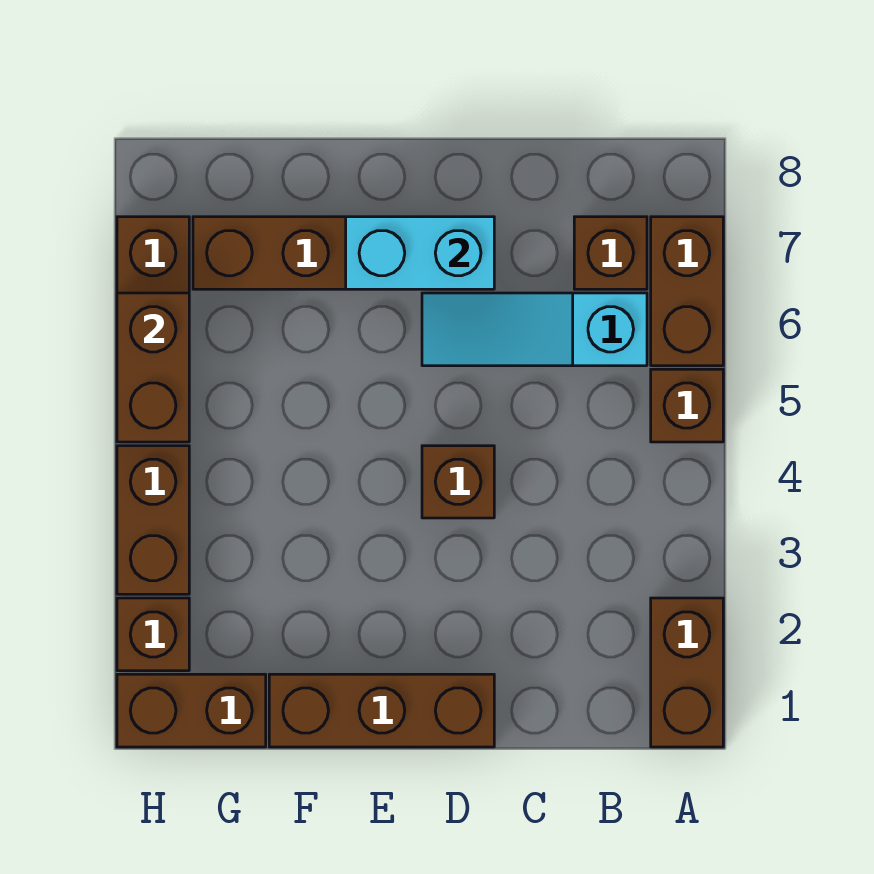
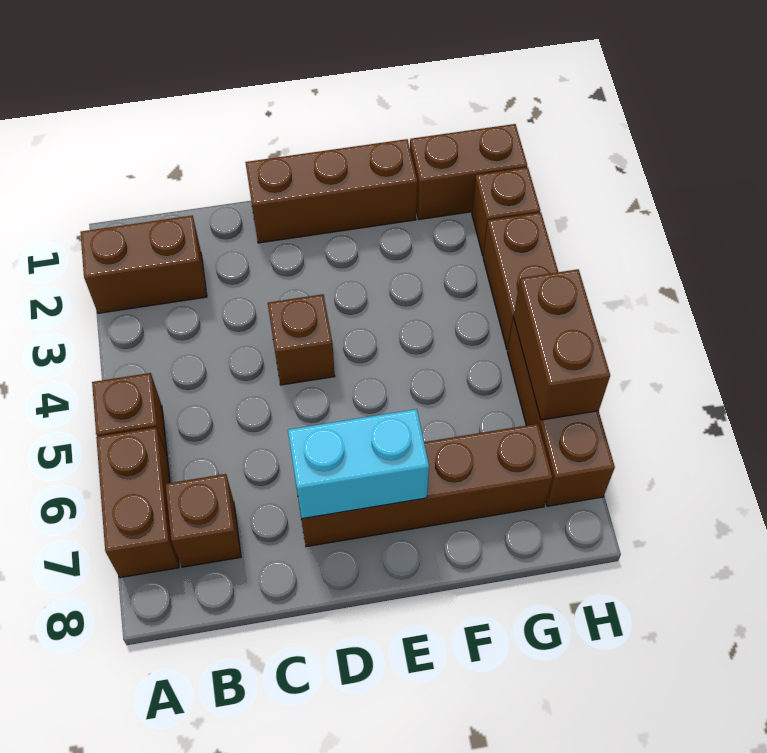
brown 1x2 brick [651,598,723,747] -> brown 1x2 brick turned to [80,215,207,313]
cyan 1x3 slope [422,293,647,366] -> none

